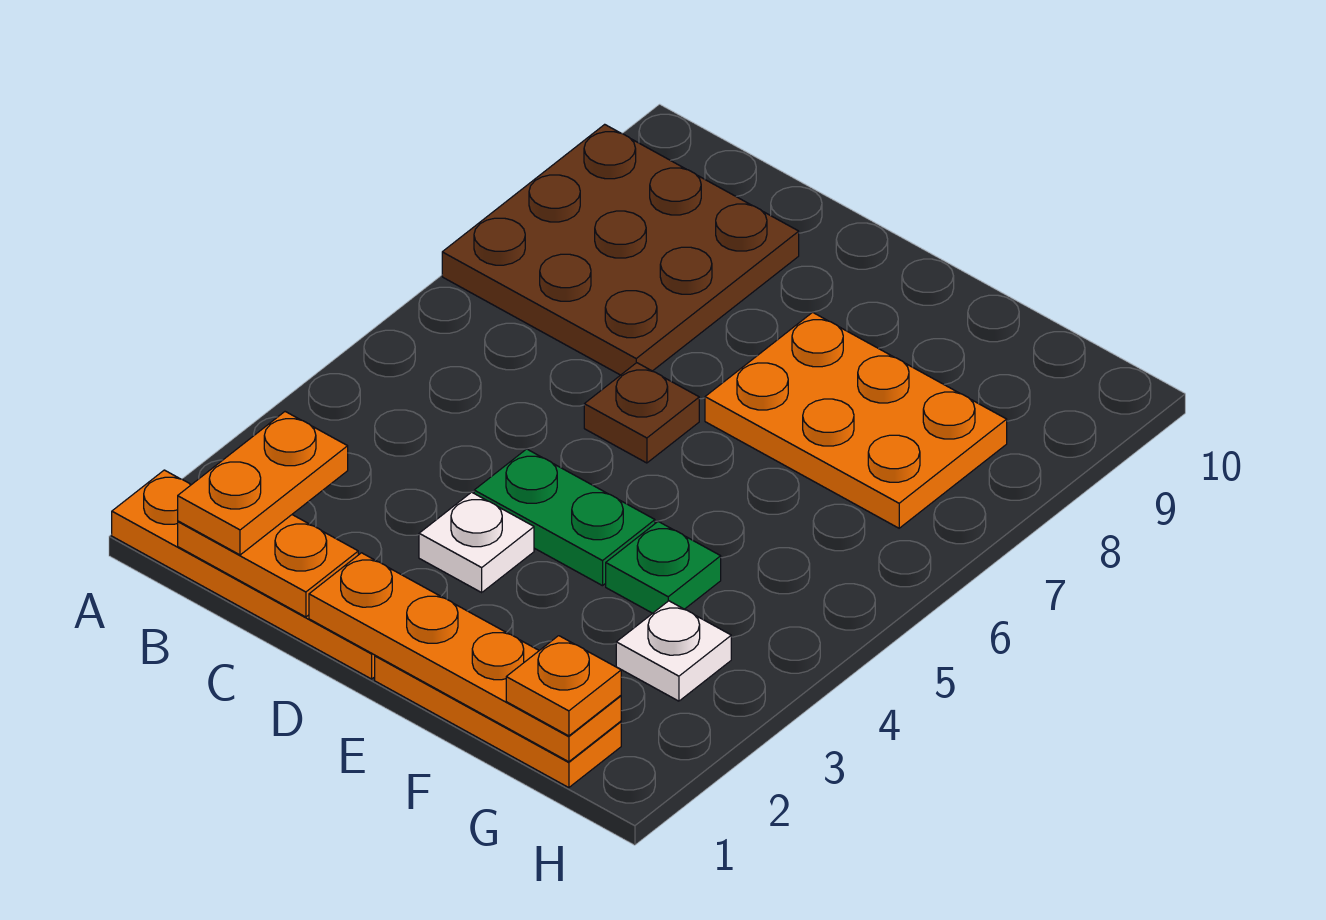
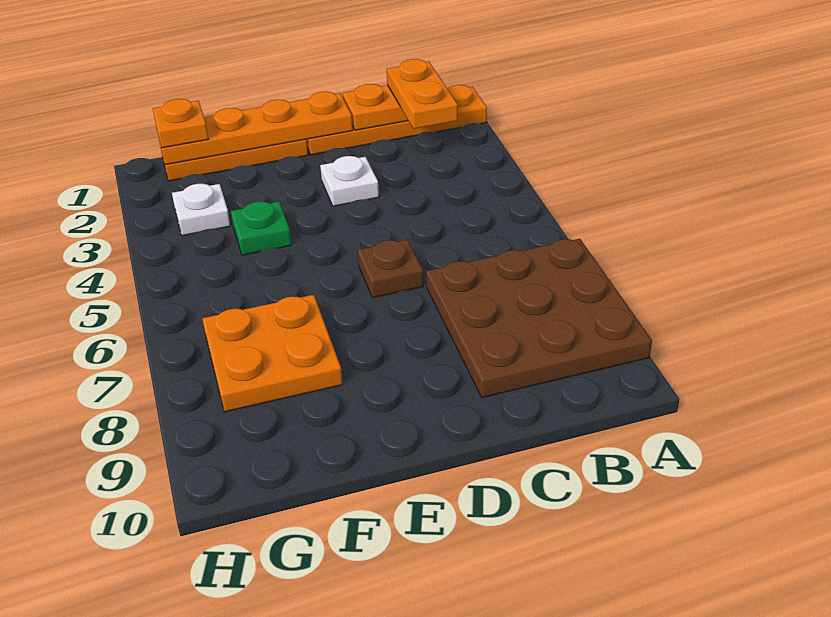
green 1x2 plate [474,449,655,586] -> none
orange 2x3 plate [705,312,1007,528] -> orange 2x2 plate [202,295,343,412]

